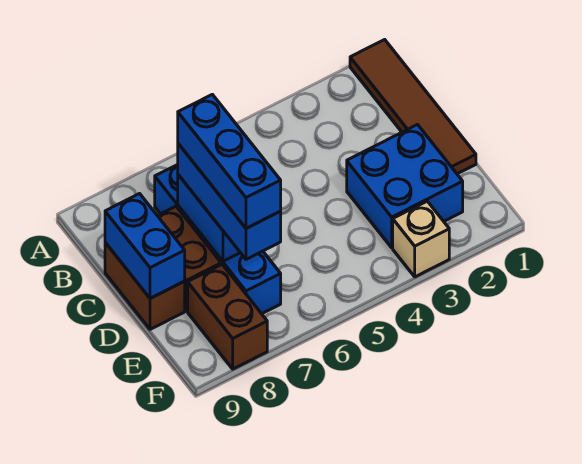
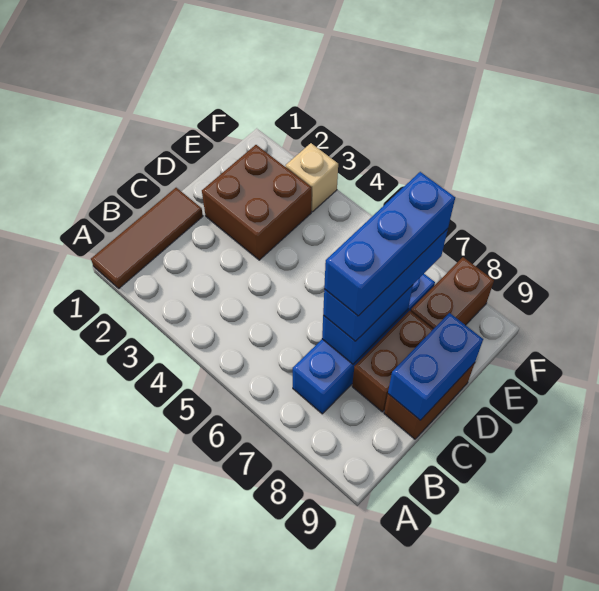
brown 1x4 tile [350,39,476,174] -> brown 1x3 tile [91,188,203,288]
blue 2x2 brick [347,125,463,248] -> brown 2x2 brick [202,145,312,260]

